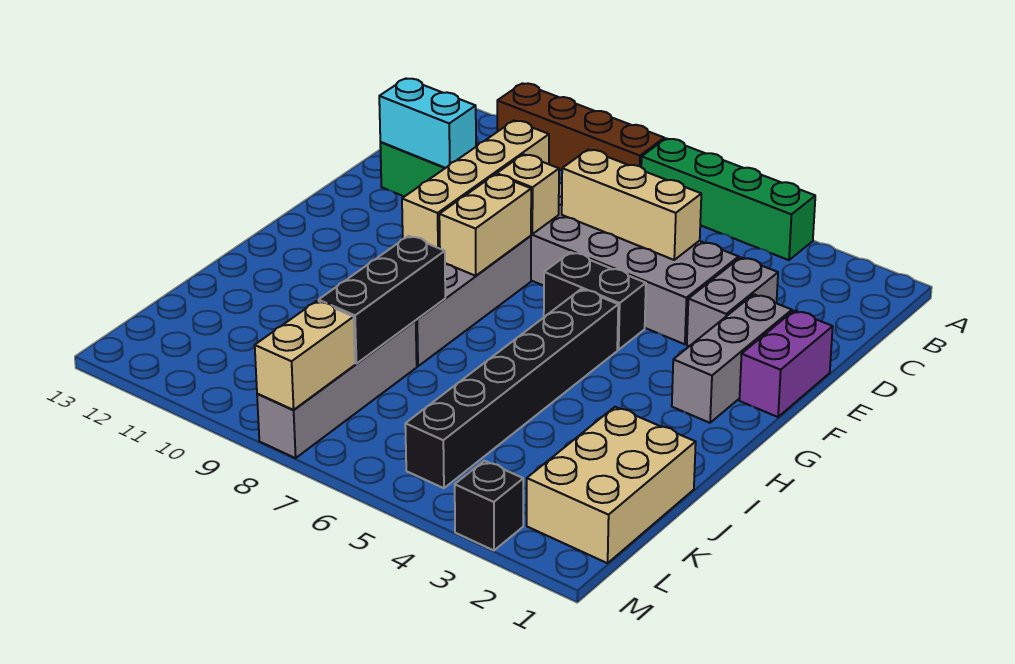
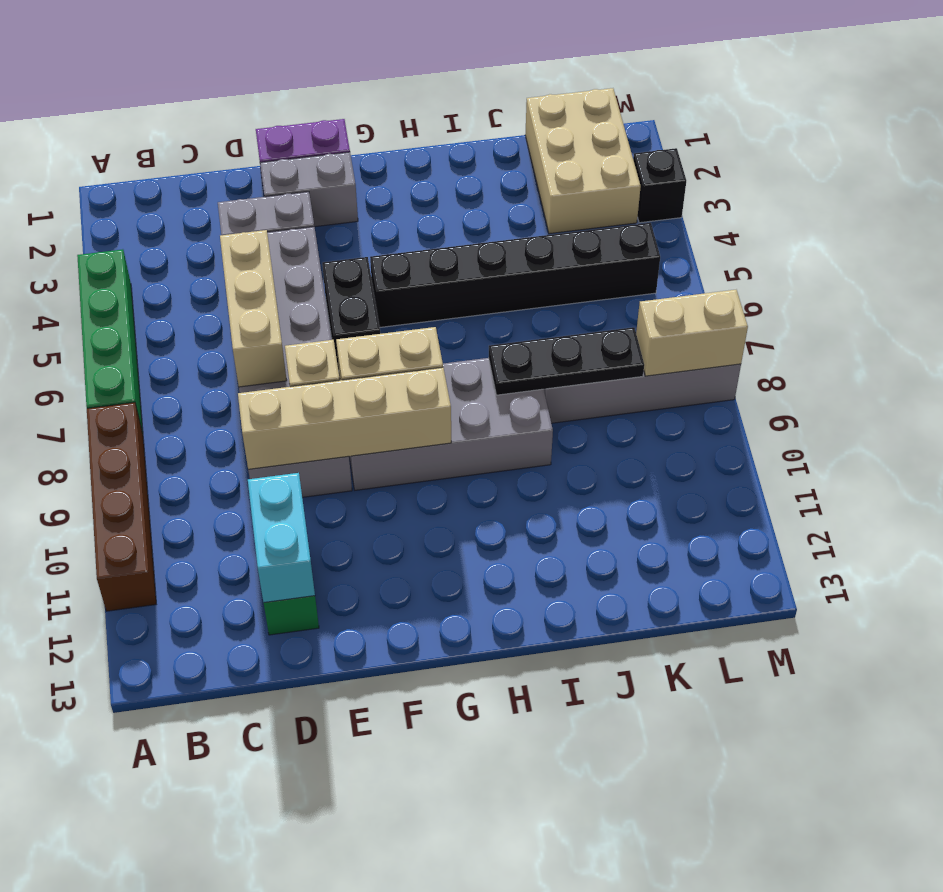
grey 1x3 brick [672,294,792,423] -> grey 1x2 brick [260,152,358,227]
black 1x3 brick [319,236,445,364] -> black 1x3 plate [489,327,644,395]
tan 2x3 brick [527,407,696,563] -> tan 2x3 brick turned to [525,88,641,234]

